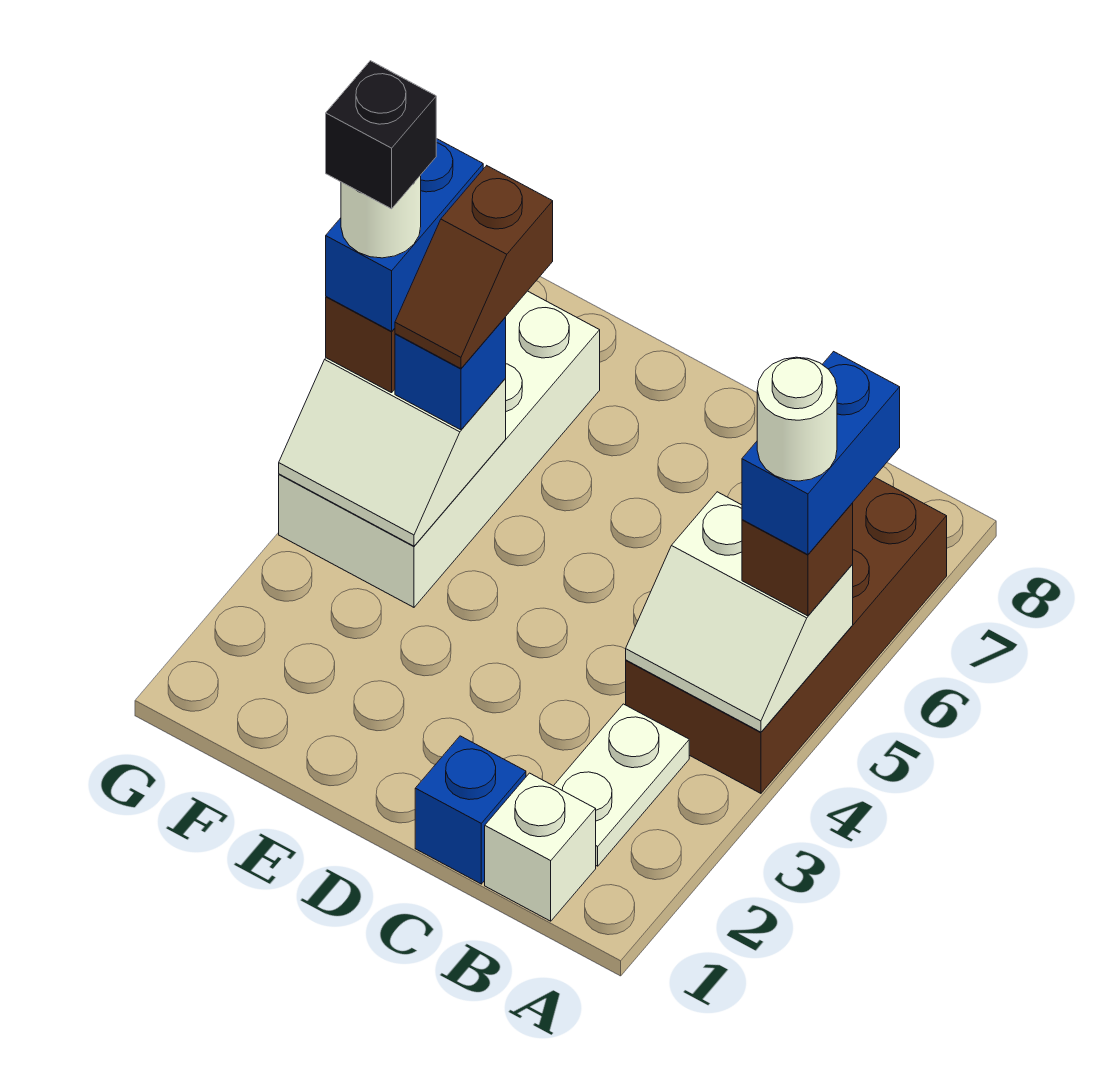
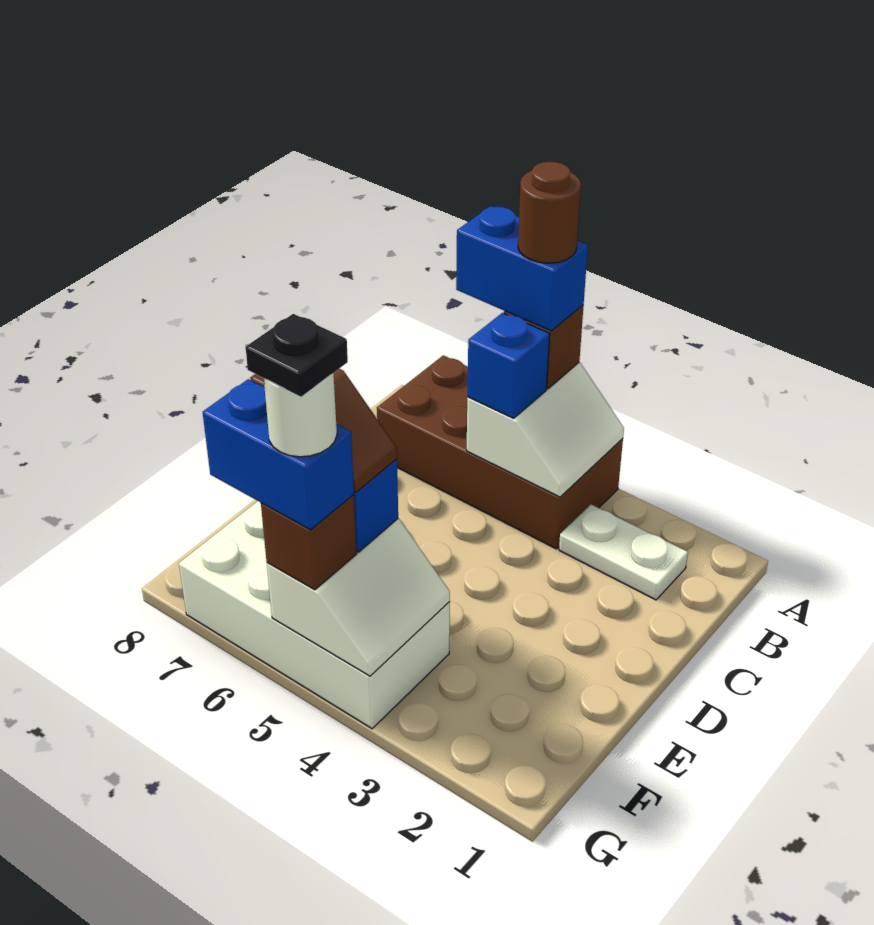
white 1x1 round brick [757,357,837,481] -> brown 1x1 round brick [518,161,581,263]
white 1x1 brick [485,773,596,921] -> none
blue 1x1 brick [415,736,526,884] -> blue 1x1 brick moved to [467,313,550,418]
black 1x1 brick [326,61,436,209] -> black 1x1 plate [246,314,348,397]

